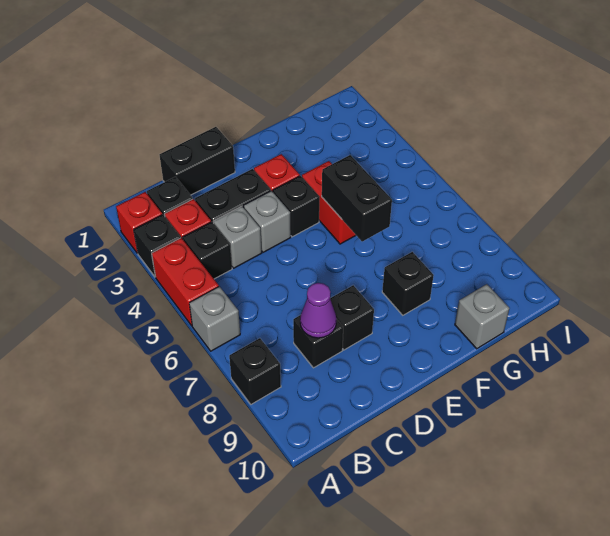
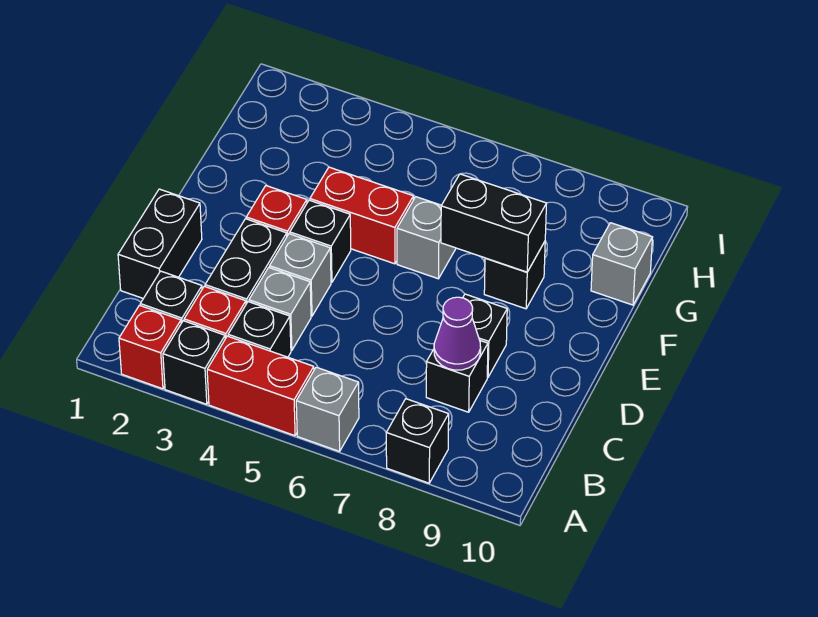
black 1x2 brick [322,155,392,242] -> black 1x2 brick moved to [441,174,547,272]
none -> grey 1x1 brick [397,197,456,279]

